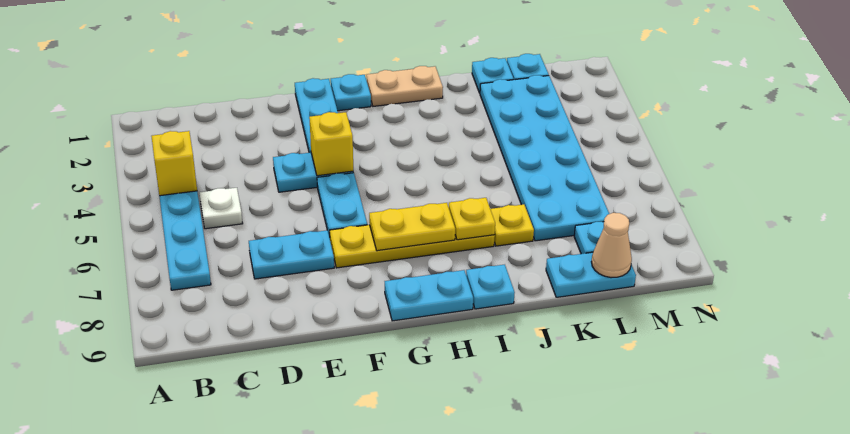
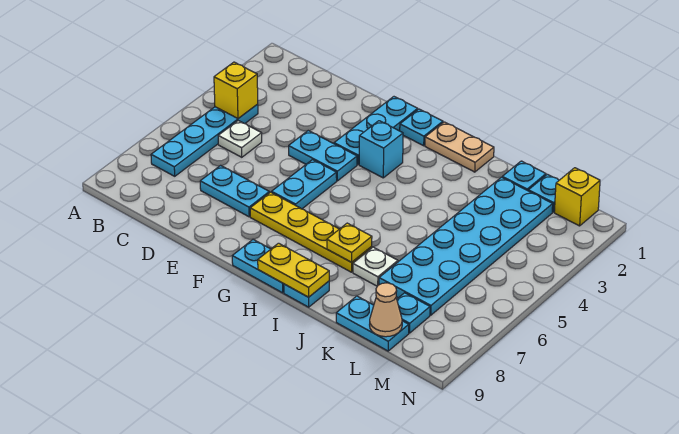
yellow 1x1 brick [309,112,353,176] -> yellow 1x1 brick moved to [554,168,600,226]
none -> cyan 1x1 brick [359,121,403,178]
yellow 1x2 plate [369,203,455,251] -> yellow 1x2 plate moved to [258,243,329,297]
yellow 1x1 plate [490,204,534,246] -> white 1x1 plate [353,247,398,286]

